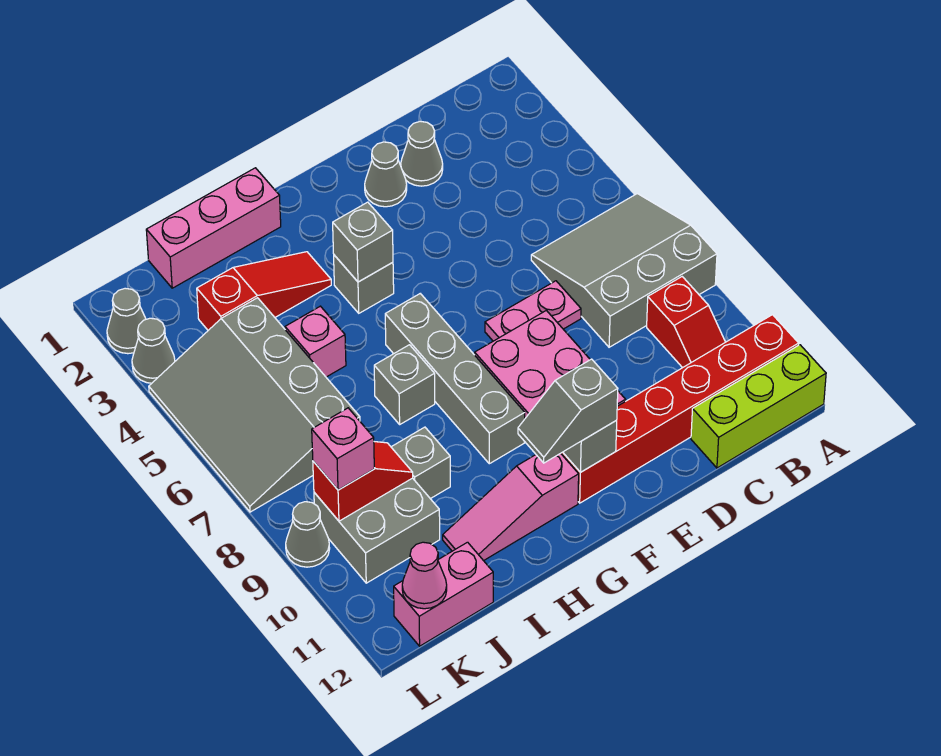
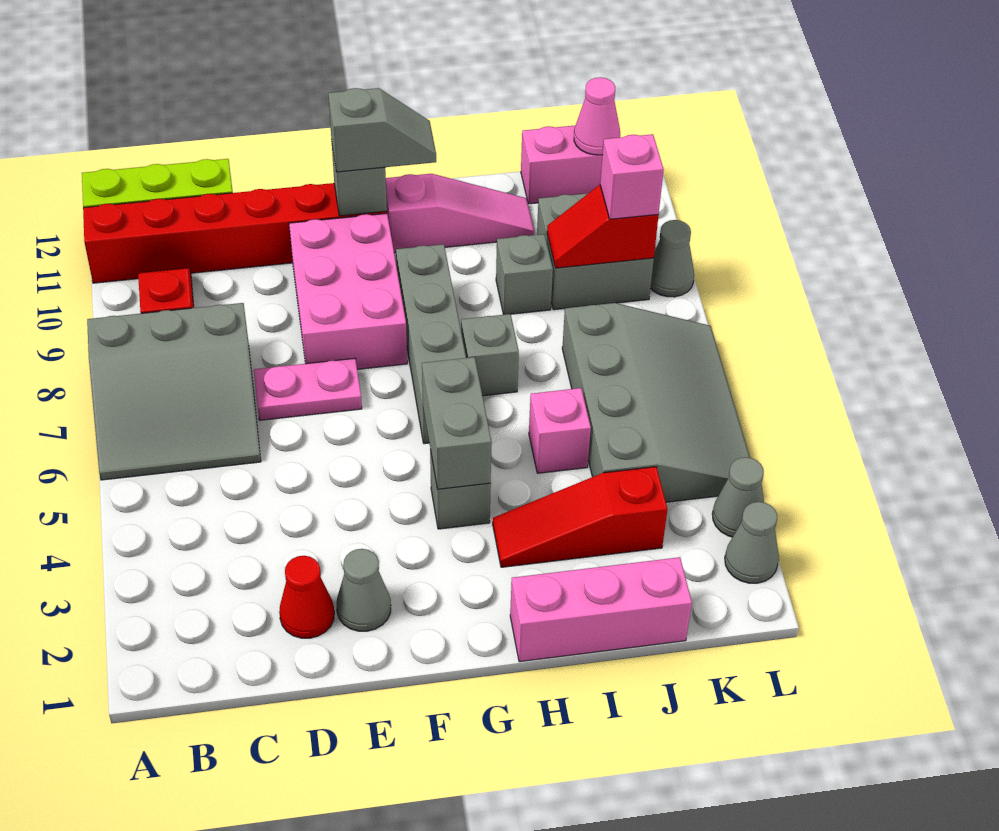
grey 1x1 cone [401,121,443,186] -> red 1x1 cone [279,556,334,638]
grey 1x1 brick [333,202,393,282] -> grey 1x2 brick [422,357,492,489]

